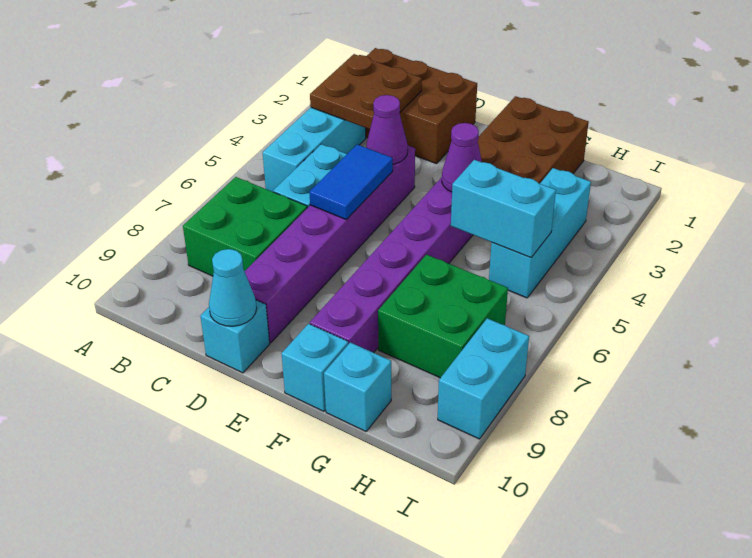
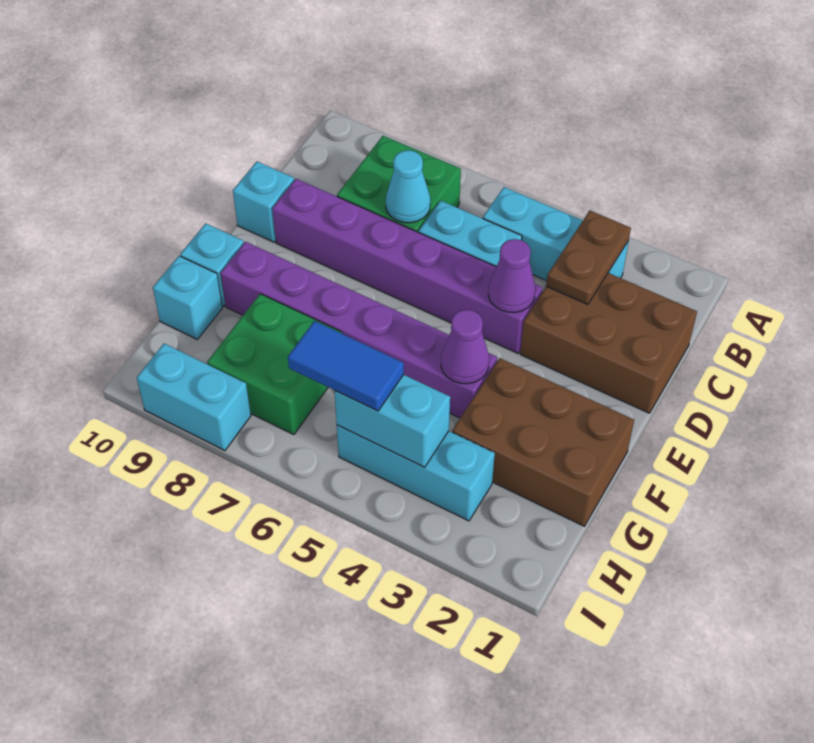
brown 2x3 brick [366,48,477,164] -> brown 2x3 brick turned to [520,273,697,413]
brown 2x2 plate [310,54,422,129] -> brown 1x2 plate [546,211,631,305]
blue 1x2 tile [309,144,393,220] -> blue 1x2 tile moved to [288,321,404,411]
cyan 1x1 cone [209,249,257,326] -> cyan 1x1 cone moved to [386,150,430,223]
cyan 1x2 brick [451,160,556,257] -> cyan 1x2 brick turned to [334,375,450,467]

